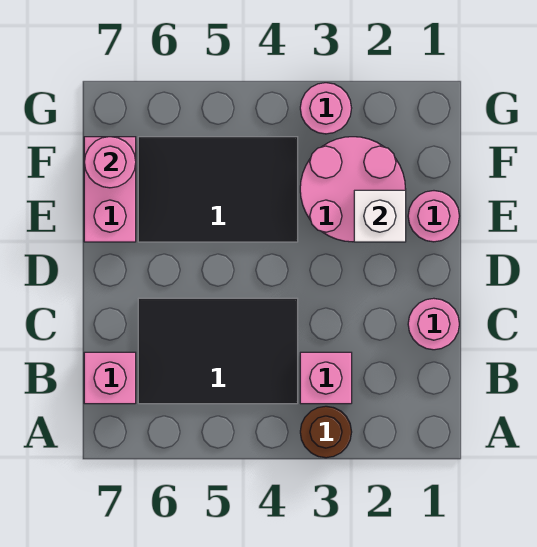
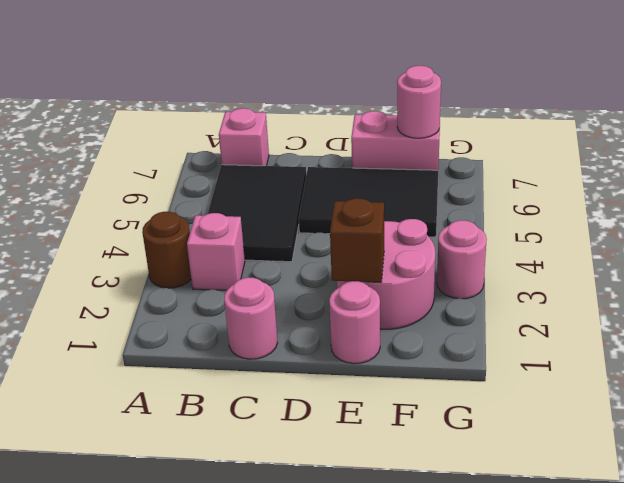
white 1x1 brick [354,190,406,242] -> brown 1x1 brick [330,198,384,282]
black 2x3 tile [138,137,298,242] -> black 2x3 tile turned to [299,167,438,237]

